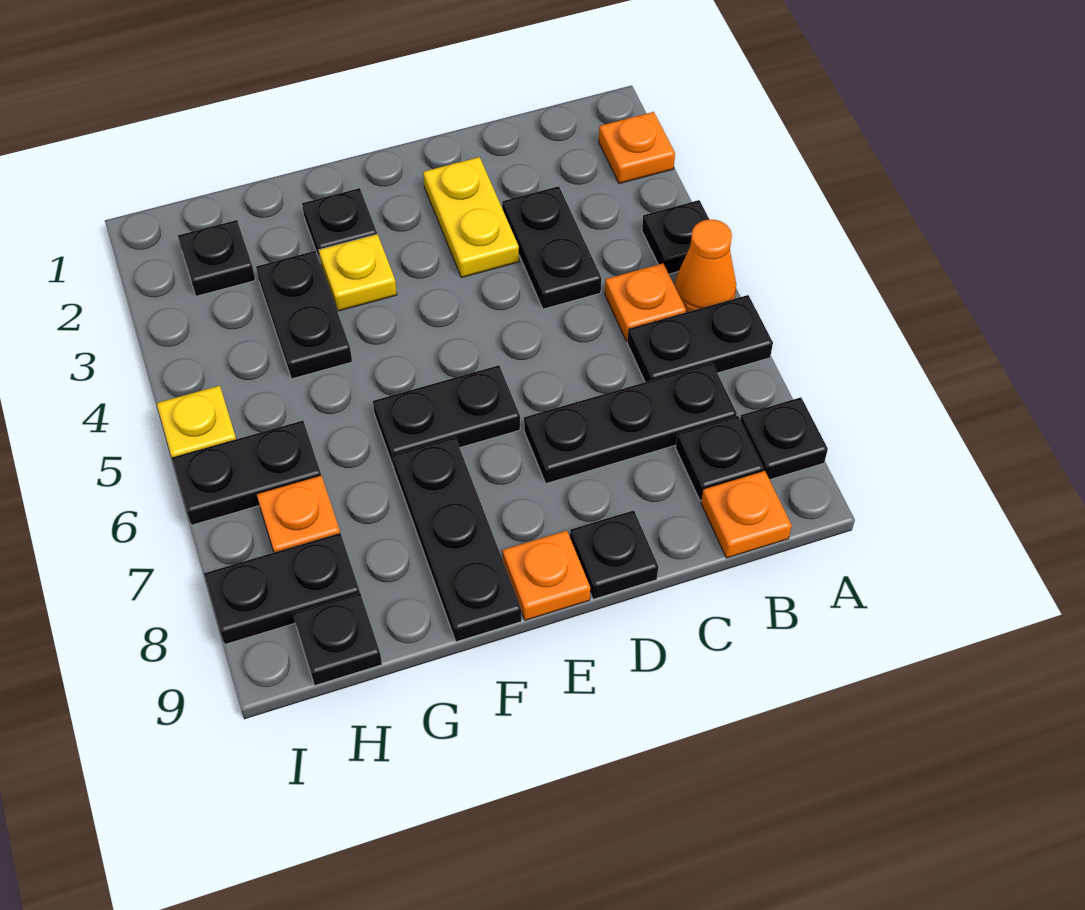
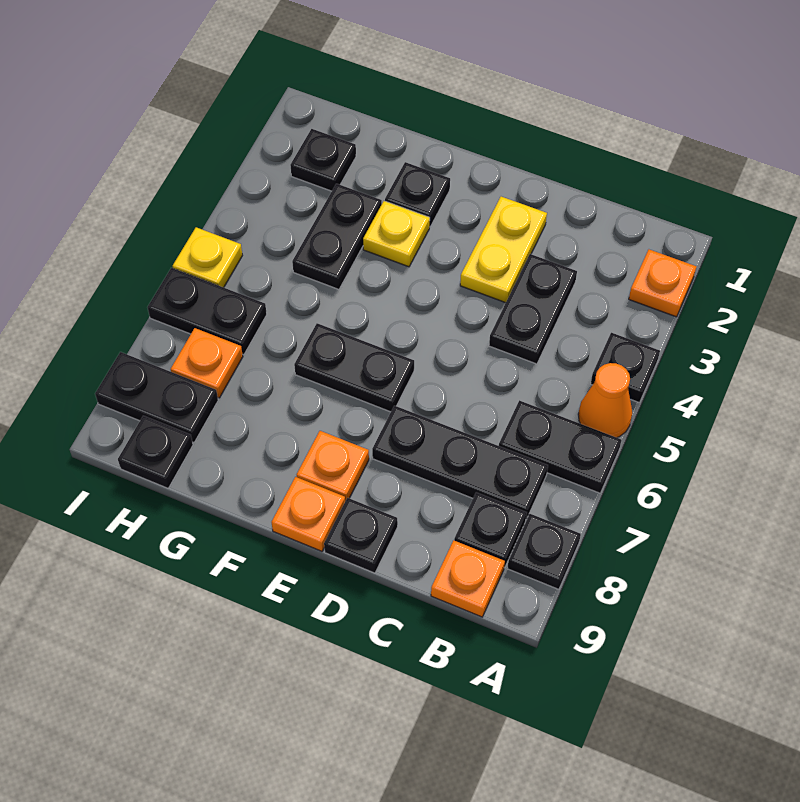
orange 1x1 plate [605,263,686,341] -> orange 1x1 plate moved to [297,431,369,501]
black 1x3 plate [392,437,522,642] -> none

